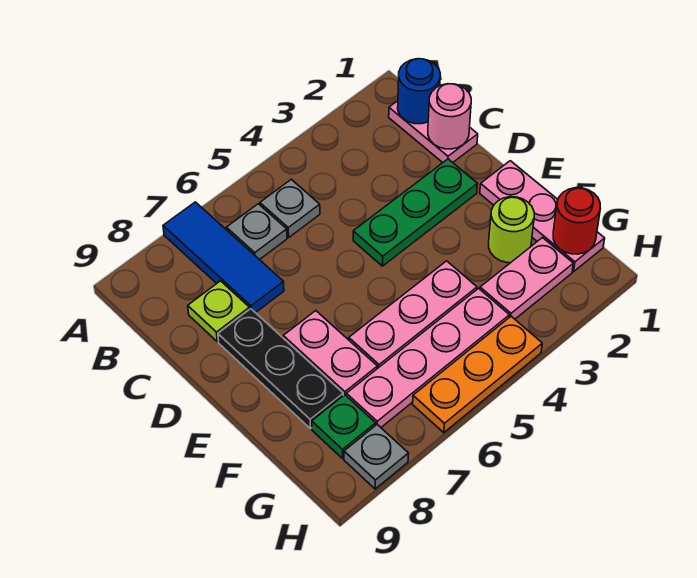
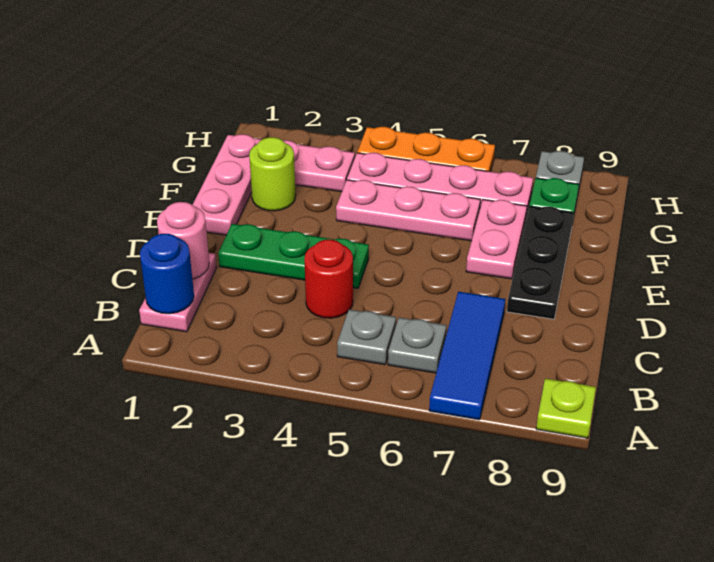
lime 1x1 plate [188,281,250,342] -> lime 1x1 plate moved to [536,378,596,438]
red 1x1 round brick [553,188,600,254] -> red 1x1 round brick moved to [304,239,353,318]

